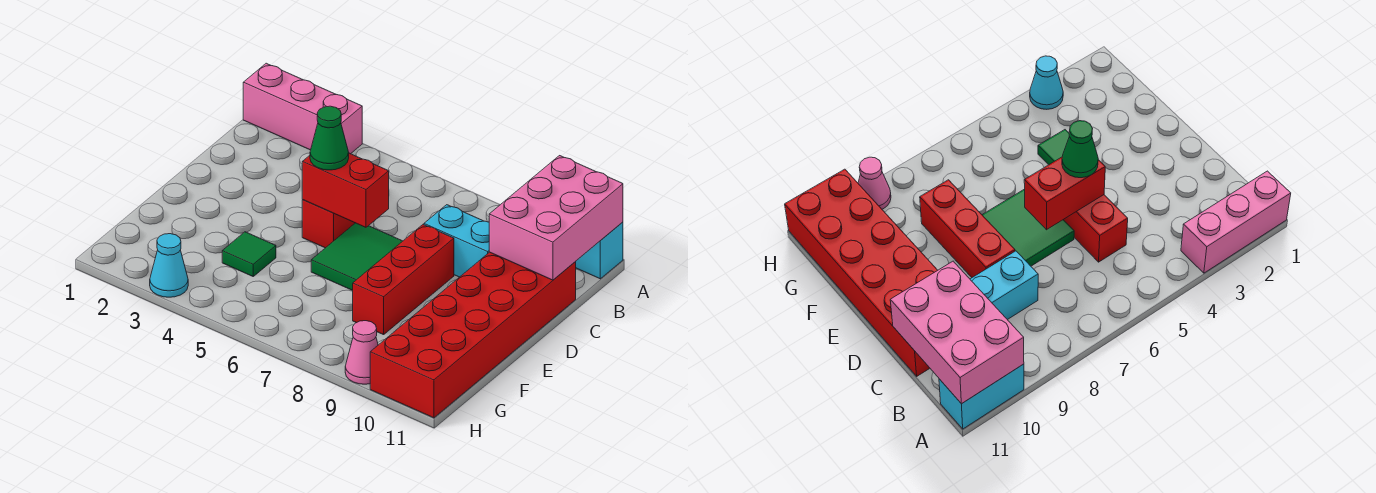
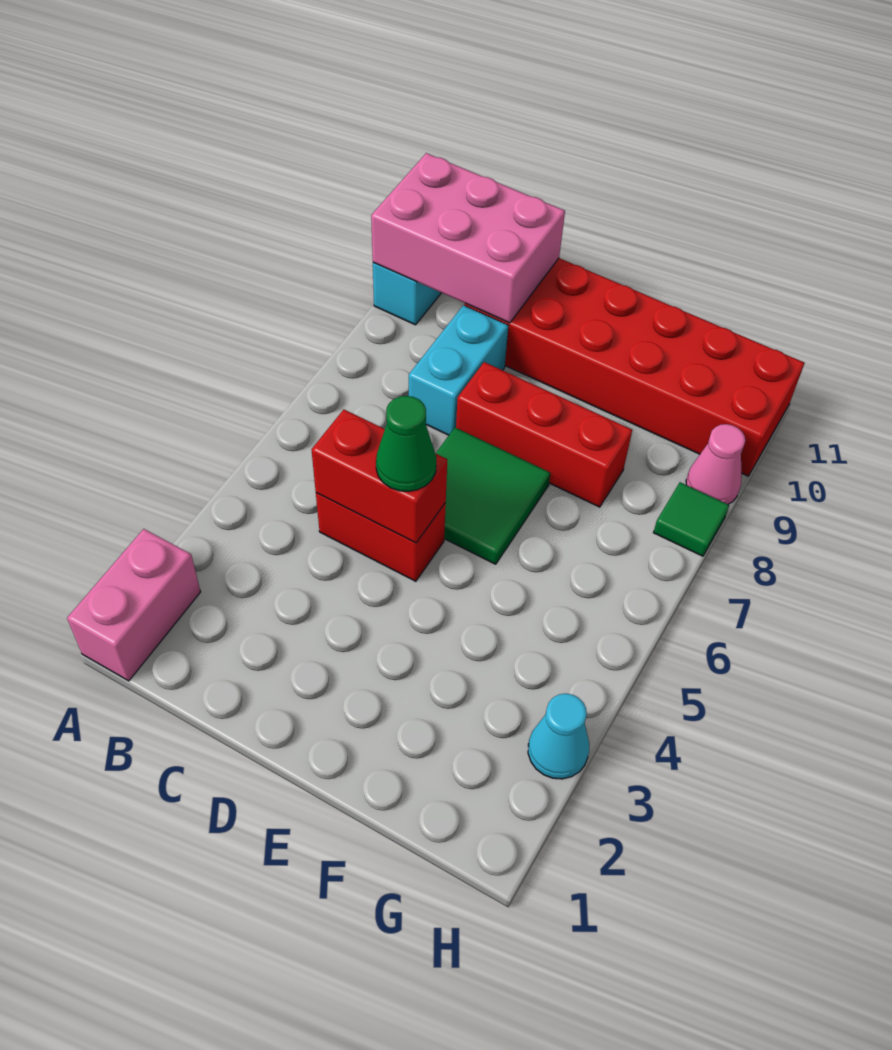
pink 1x3 brick [243,63,362,154] -> pink 1x2 brick [67,529,200,681]
red 1x2 brick [302,153,389,227] -> red 1x2 brick turned to [311,410,447,543]
green 1x1 tile [222,232,276,276] -> green 1x1 tile moved to [653,482,729,556]

